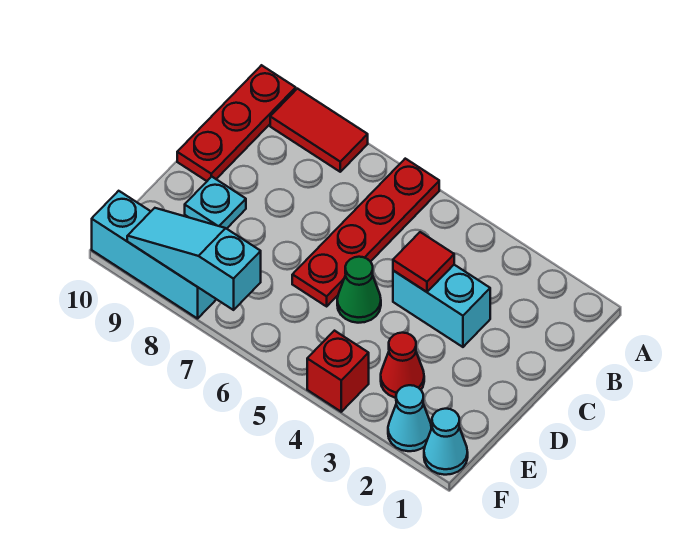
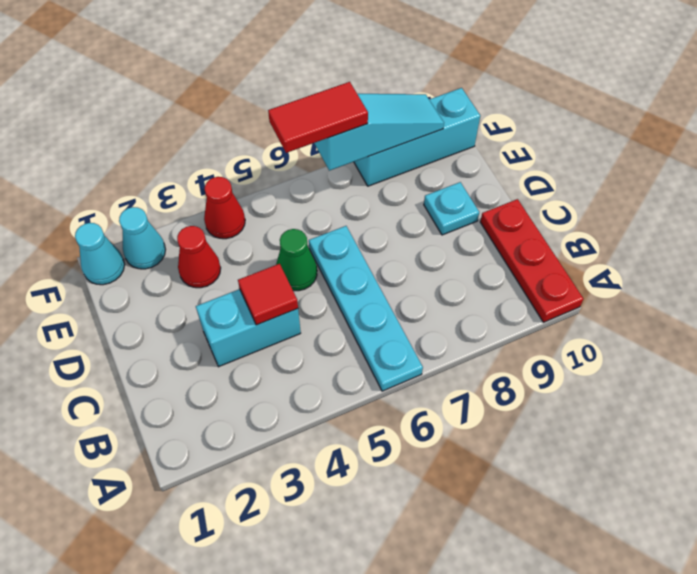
red 1x4 plate [292,159,439,306] -> cyan 1x4 plate [309,226,423,391]
red 1x2 tile [270,89,368,172] -> red 1x2 tile moved to [268,82,368,153]
red 1x1 brick [307,331,369,412] -> red 1x1 cone [204,177,245,239]

